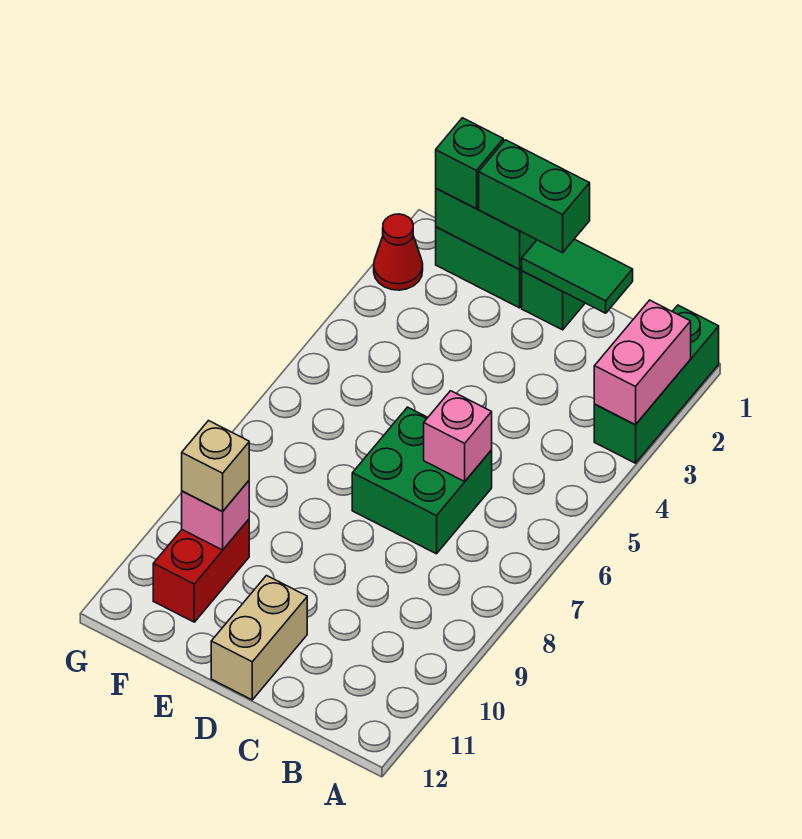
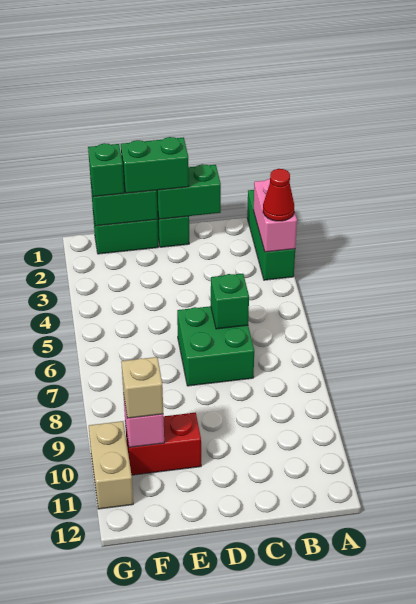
green 1x2 tile [521,239,633,313] -> green 1x2 brick [157,164,221,219]
pink 1x1 brick [424,391,492,481] -> green 1x1 brick [211,273,249,329]
tan 1x2 brick [211,576,307,700] -> tan 1x2 brick moved to [89,421,133,509]
red 1x2 brick [153,519,249,622] -> red 1x2 brick turned to [125,413,201,475]
red 1x1 cone [374,214,423,290] -> red 1x1 cone moved to [263,169,294,221]

